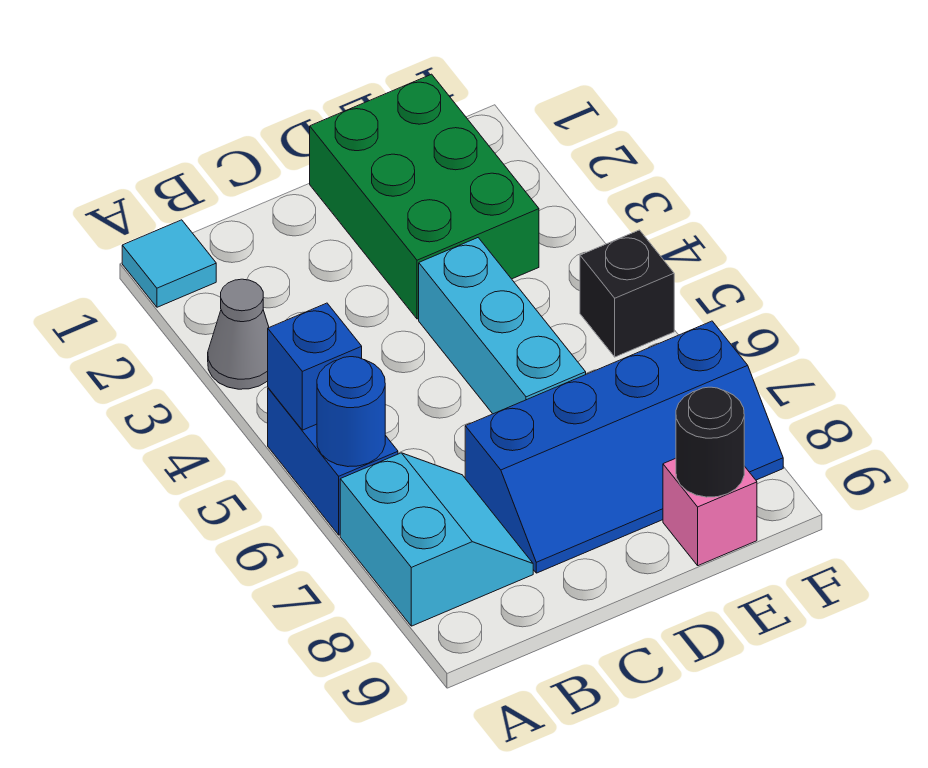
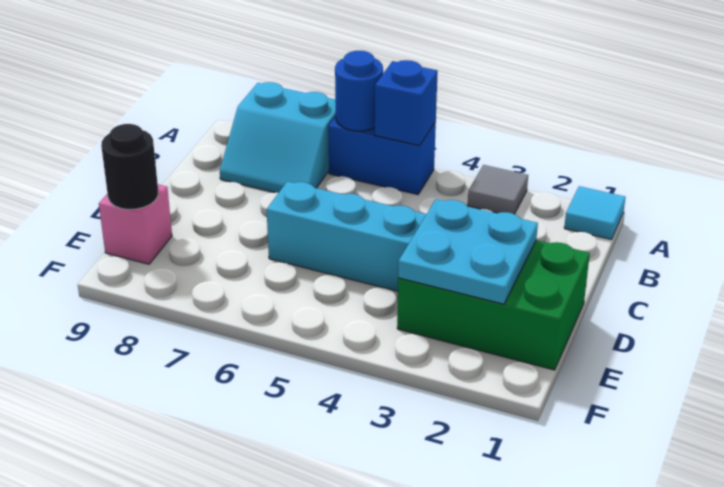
grey 1x1 cone [208,279,269,389] -> grey 1x1 tile [468,165,528,214]
blue 2x4 slope [465,321,783,573] -> none
none -> cyan 2x2 plate [398,199,538,304]
black 1x1 brick [580,230,674,357] -> none

